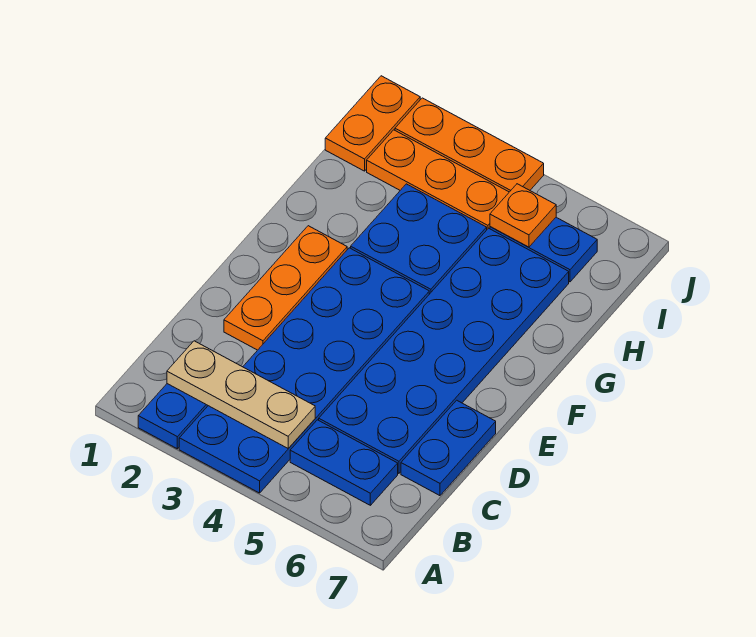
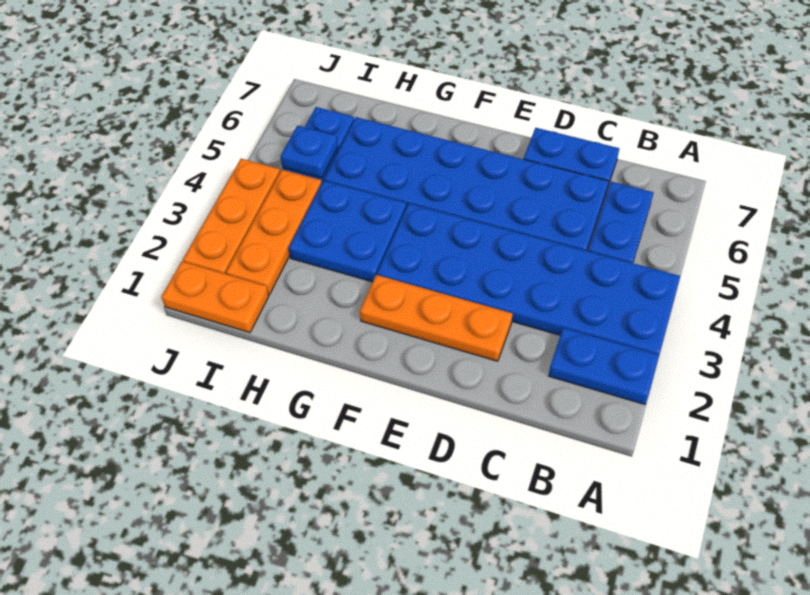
tan 1x3 plate [167,341,315,448] -> none
orange 1x1 plate [490,184,556,247] -> blue 1x1 plate [281,126,338,178]

